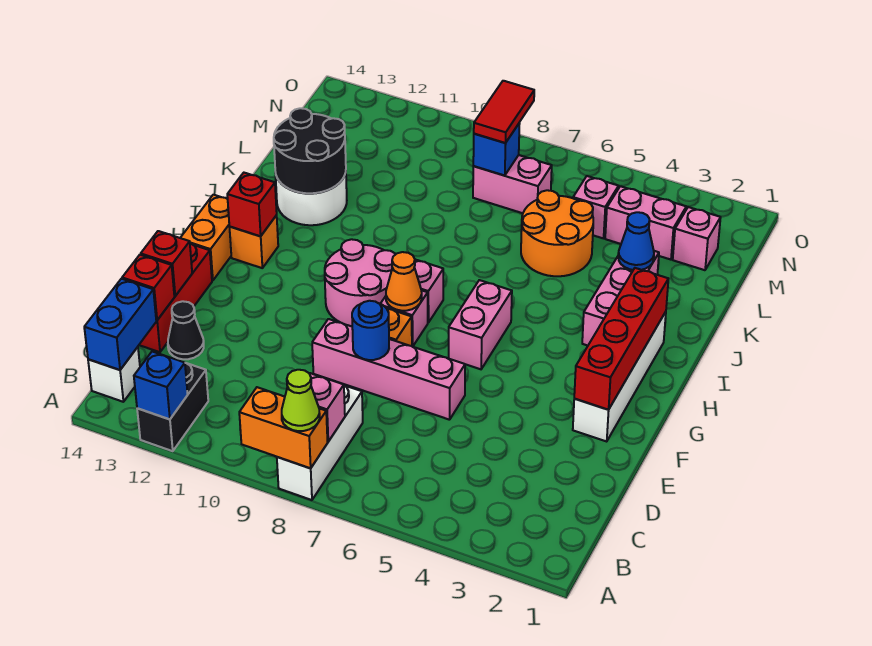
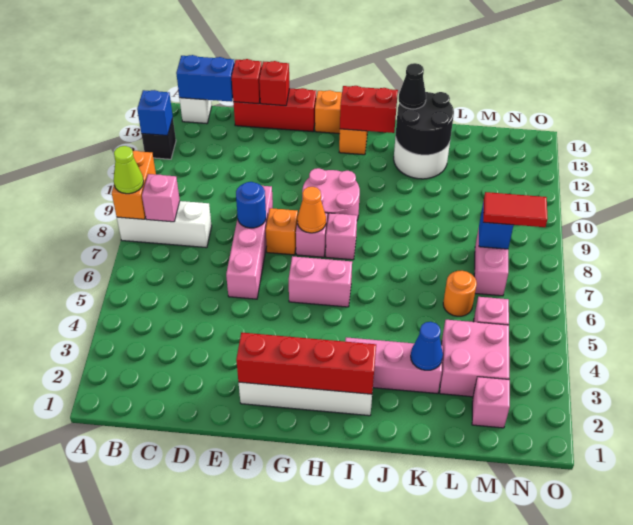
black 1x2 brick [137,363,208,451] -> black 1x1 brick [142,118,176,159]
black 1x1 cone [168,301,204,359] -> black 1x1 cone moved to [399,63,426,109]
red 1x1 brick [227,173,277,236] -> red 1x2 brick [340,86,398,133]
orange 2x2 round brick [521,190,593,276] -> orange 1x1 round brick [443,271,477,316]
pink 1x2 brick [605,186,686,260] -> pink 2x2 brick [440,320,509,397]

